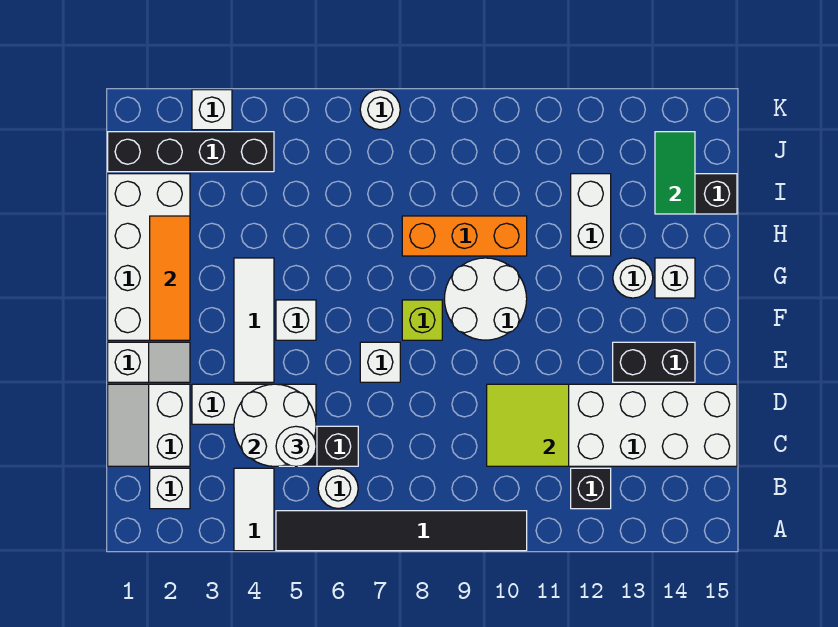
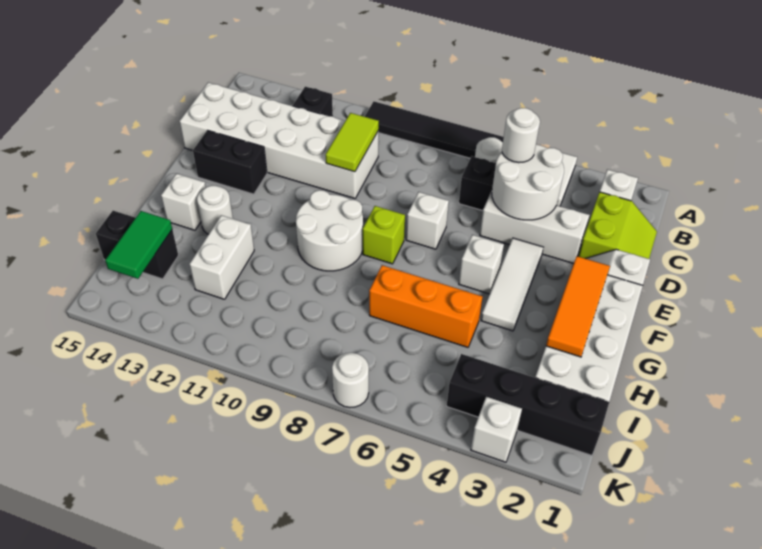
white 2x2 slope [108,384,190,466] -> lime 2x2 slope [579,192,657,259]
lime 2x2 tile [487,384,569,466] -> lime 1x2 tile [326,113,379,172]
orange 1x3 brick [402,216,527,256] -> orange 1x3 brick moved to [369,265,482,347]

